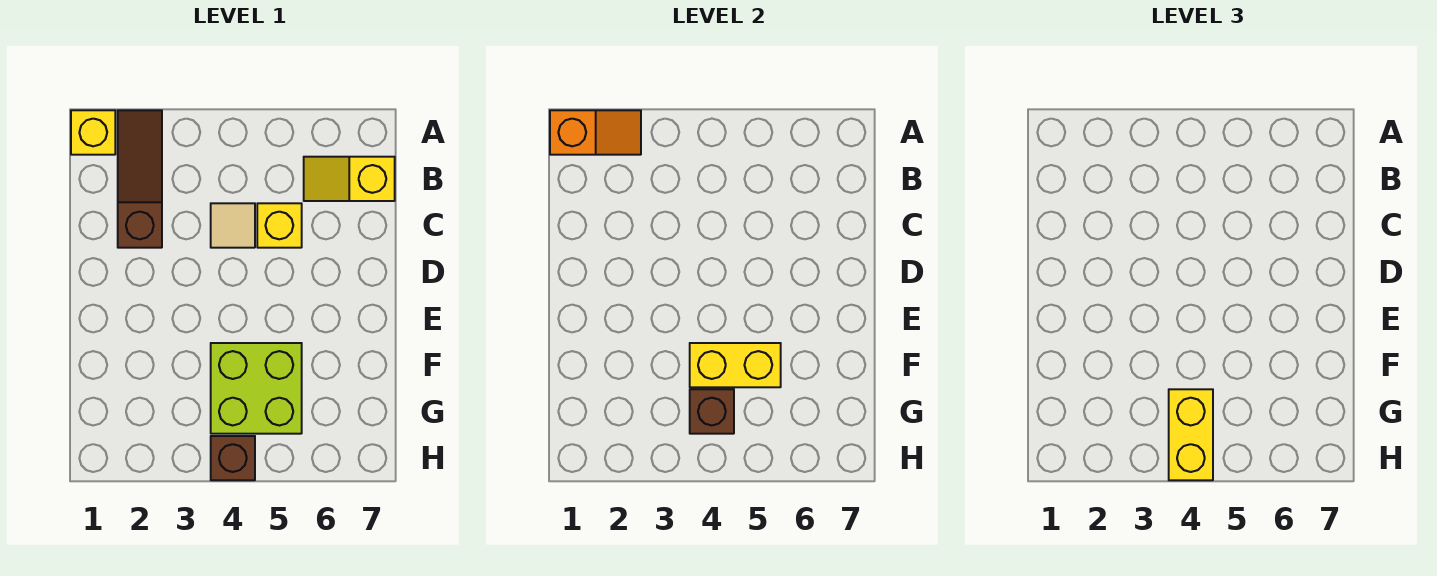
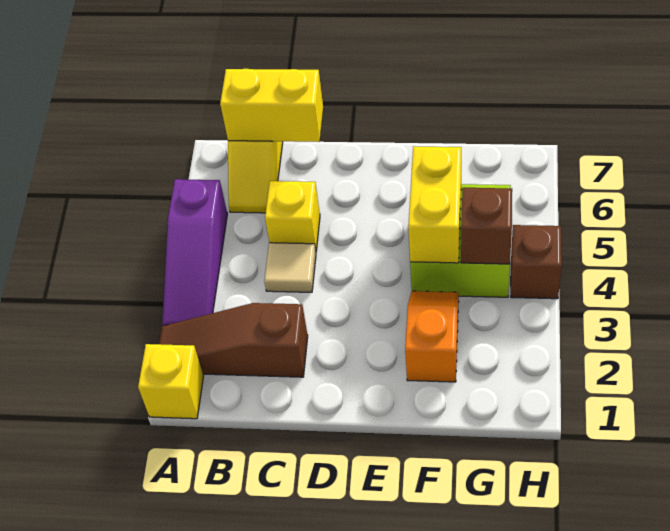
orange 1x2 slope [550,110,641,155] -> orange 1x2 slope moved to [405,291,459,382]
none -> purple 1x3 slope [162,179,227,326]
yellow 1x2 brick [1169,389,1213,480] -> yellow 1x2 brick moved to [220,69,323,142]

